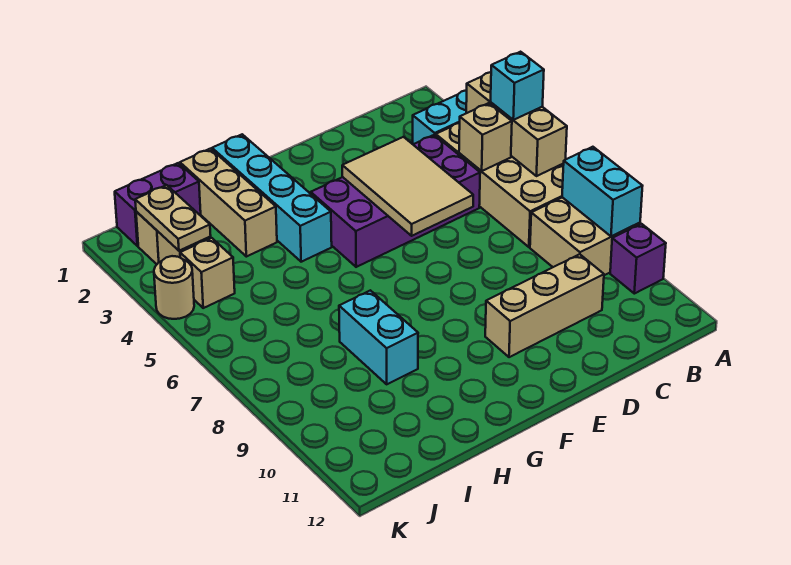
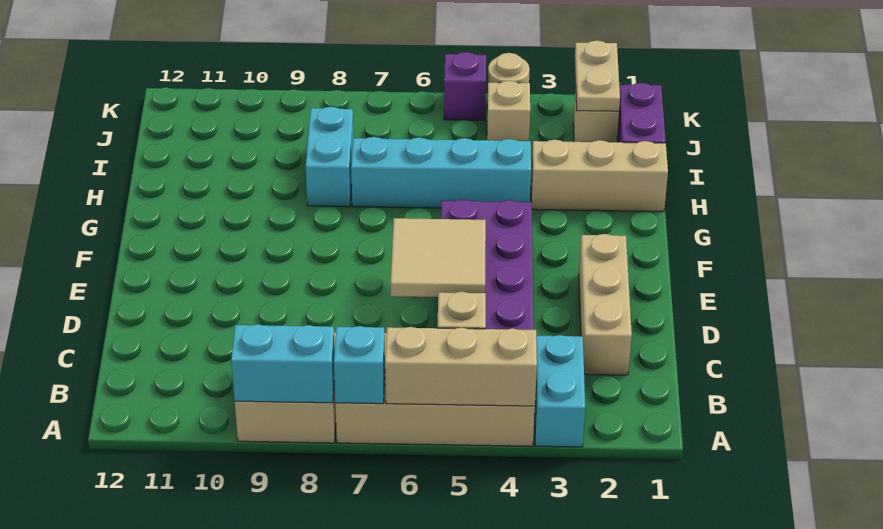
cyan 1x1 brick [491,52,544,120] -> cyan 1x1 brick moved to [334,326,385,404]
purple 1x1 brick [610,224,666,294] -> purple 1x1 brick moved to [444,52,486,121]
tan 1x3 brick [485,254,604,357] -> tan 1x3 brick moved to [579,234,632,375]
tan 2x3 tile [342,137,473,236] -> tan 2x2 tile [391,218,486,297]
cyan 1x4 brick [212,134,332,262] -> cyan 1x4 brick moved to [351,137,531,208]
cyan 1x2 brick [339,290,418,384] -> cyan 1x2 brick turned to [306,107,354,207]
tan 1x2 plate [135,185,211,251] -> tan 1x2 plate turned to [575,40,620,111]

